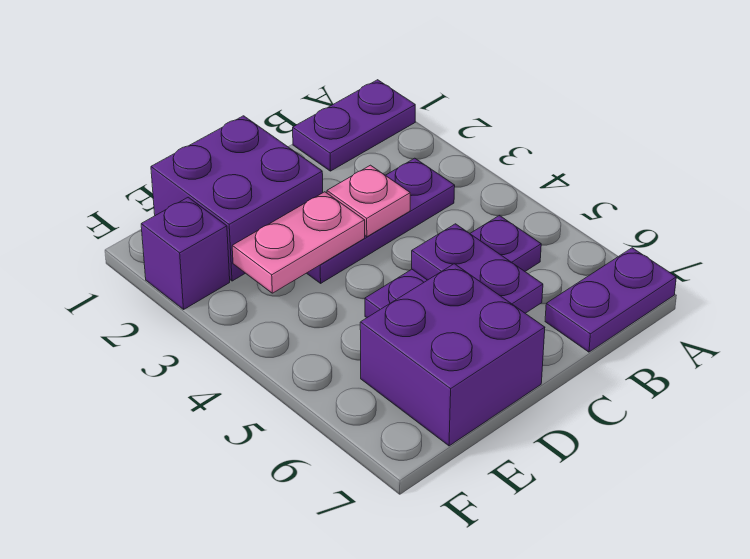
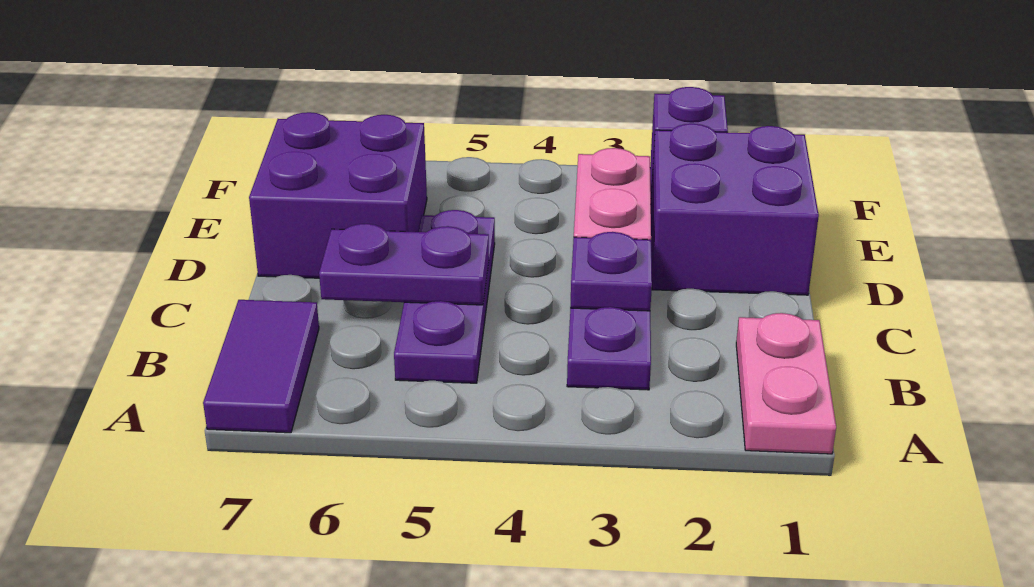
purple 1x2 plate [293,80,415,171] -> pink 1x2 plate [736,313,836,454]
purple 1x2 plate [545,248,676,352] -> purple 1x2 tile [203,300,319,433]
pink 1x1 plate [327,165,410,237] -> purple 1x1 plate [570,232,652,311]

